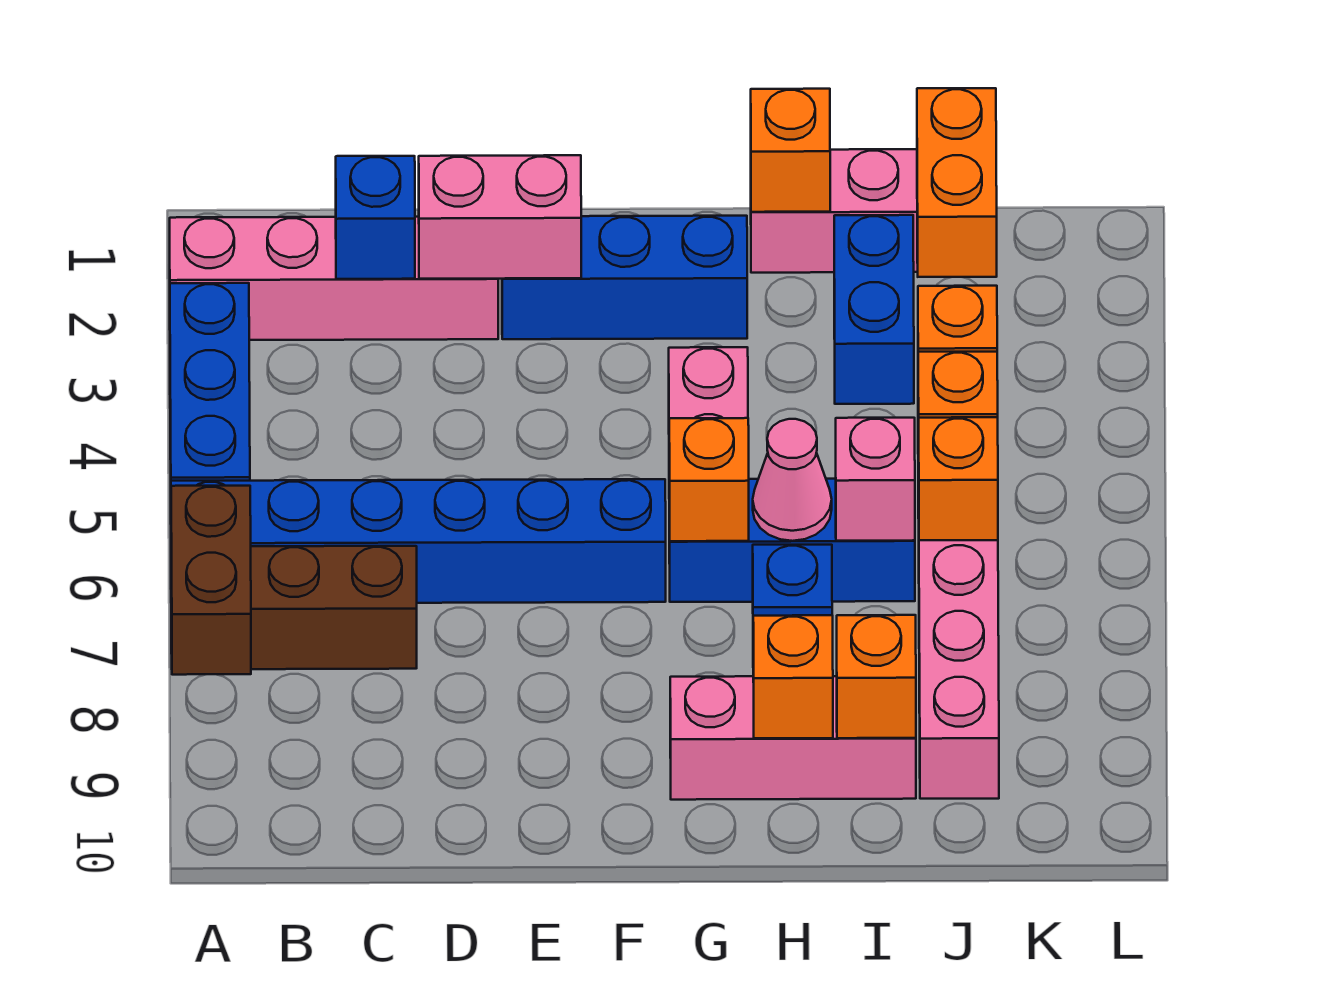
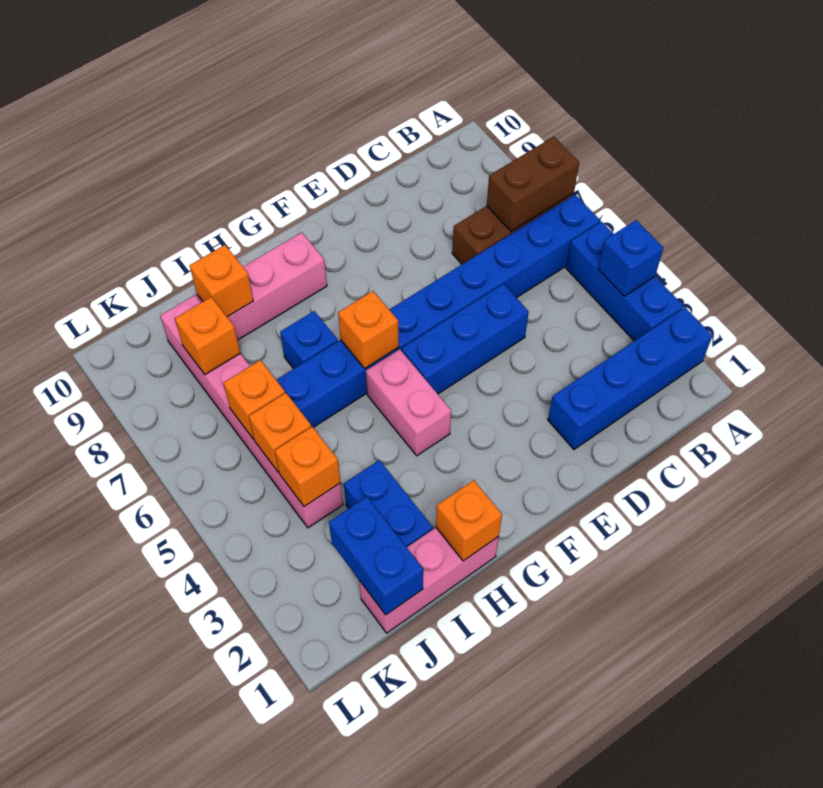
pink 1x4 brick [170,217,498,340] -> blue 1x4 brick [548,307,712,449]
brown 1x2 brick [171,486,251,675] -> brown 1x2 brick turned to [487,137,579,232]
blue 1x1 brick [336,156,415,279] -> blue 1x1 brick moved to [598,220,664,296]
pink 1x2 brick [419,155,581,279] -> none
blue 1x3 brick [502,216,747,339] -> blue 1x3 brick moved to [402,284,529,394]
pink 1x1 cone [753,419,832,541] -> none
orange 1x1 brick [753,615,833,738] -> orange 1x1 brick moved to [175,297,240,374]
pink 1x1 brick [836,418,915,541] -> none
orange 1x2 brick [917,88,997,277] -> blue 1x2 brick [329,497,423,615]

